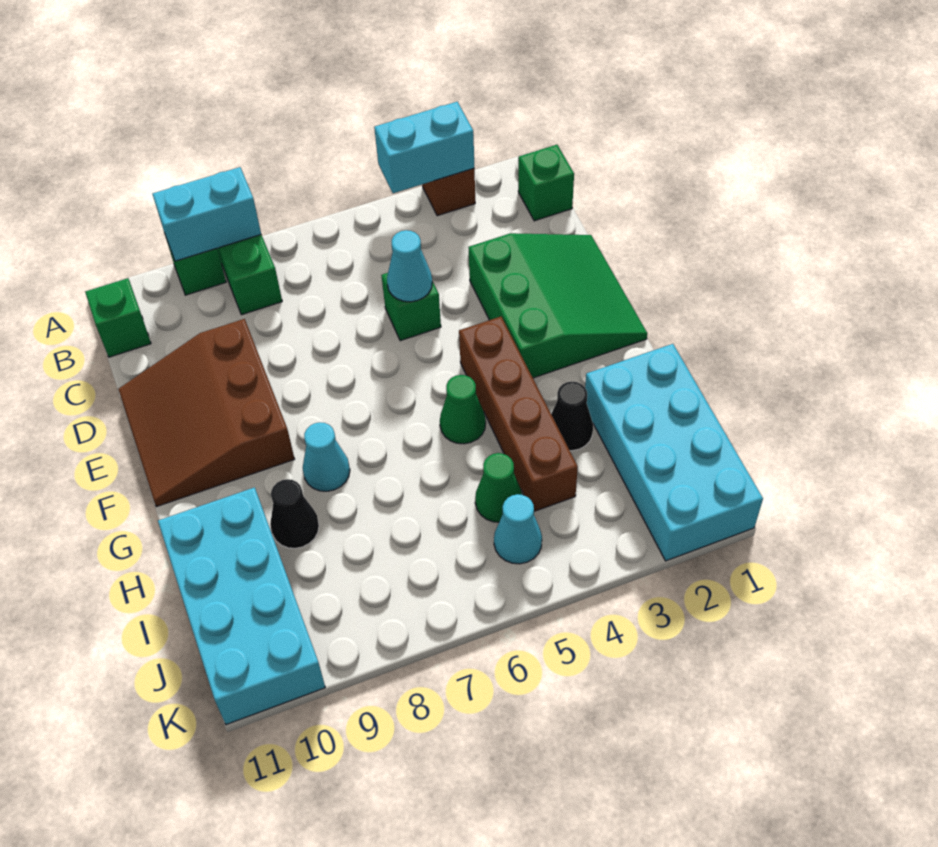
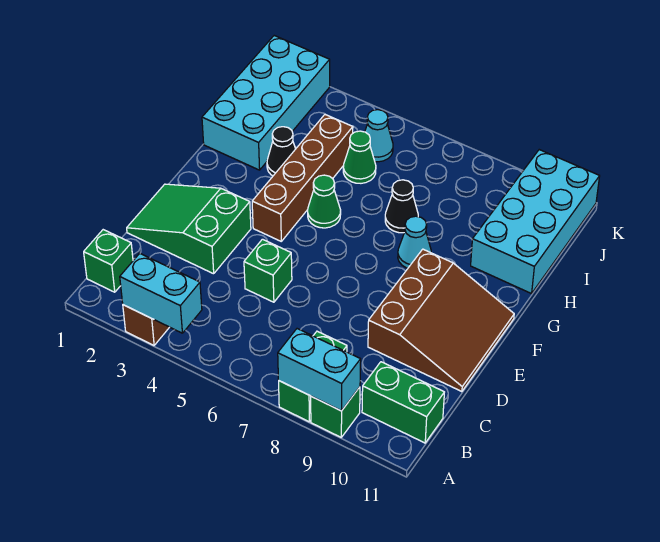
green 1x1 brick [85,278,151,357] -> green 1x2 brick [362,362,444,443]
green 3x3 slope [468,233,647,378] -> green 2x3 slope [127,184,251,274]
cyan 1x1 cone [387,230,432,302] -> none
black 1x1 cone [270,479,319,548] -> black 1x1 cone moved to [385,180,418,233]

